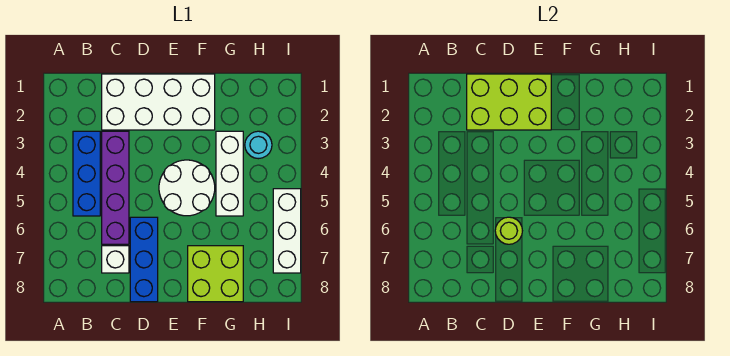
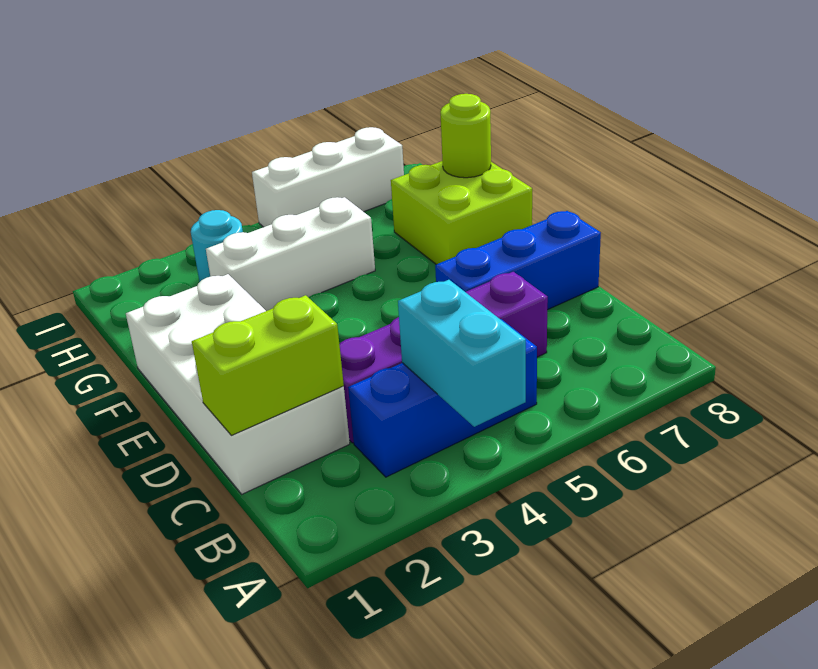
none -> cyan 1x2 brick [398,280,526,427]
lime 2x3 brick [467,74,551,130] -> lime 1x2 brick [192,295,344,435]
white 1x1 brick [102,246,129,273] -> none
lime 1x1 round brick [495,217,522,244] -> lime 1x1 round brick moved to [440,94,491,178]
white 2x2 round brick [159,160,215,216] -> none

